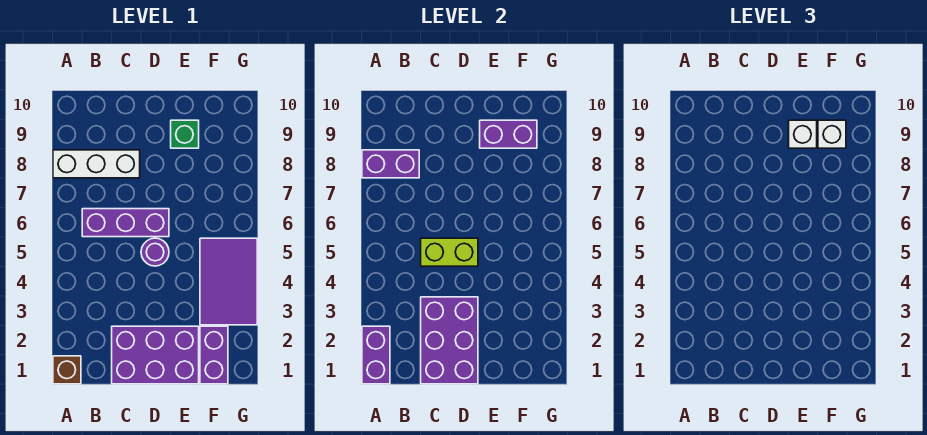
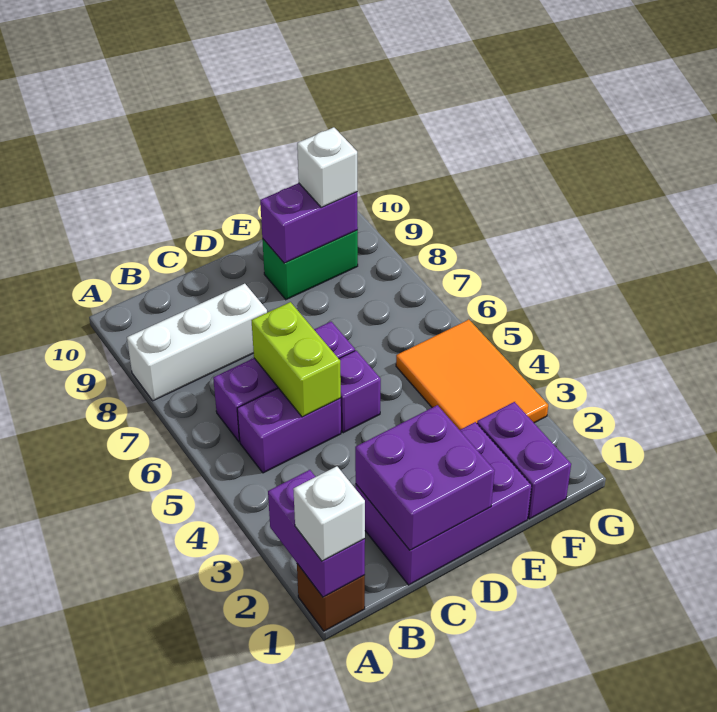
purple 1x2 brick [362,150,419,178] -> purple 1x2 brick moved to [237,388,341,473]
purple 2x3 brick [421,297,478,384] -> purple 2x2 brick [355,405,495,550]
lime 1x2 brick [421,238,478,266] -> lime 1x2 brick turned to [252,302,341,417]
purple 1x1 round brick [141,238,169,266] -> purple 1x1 brick [339,351,381,433]
green 1x1 brick [171,120,199,148] -> green 1x2 brick [262,230,358,300]
white 1x1 brick [789,120,817,148] -> white 1x1 brick moved to [293,466,365,561]
purple 2x3 tile [200,238,257,325] -> orange 2x3 tile [396,320,548,430]

